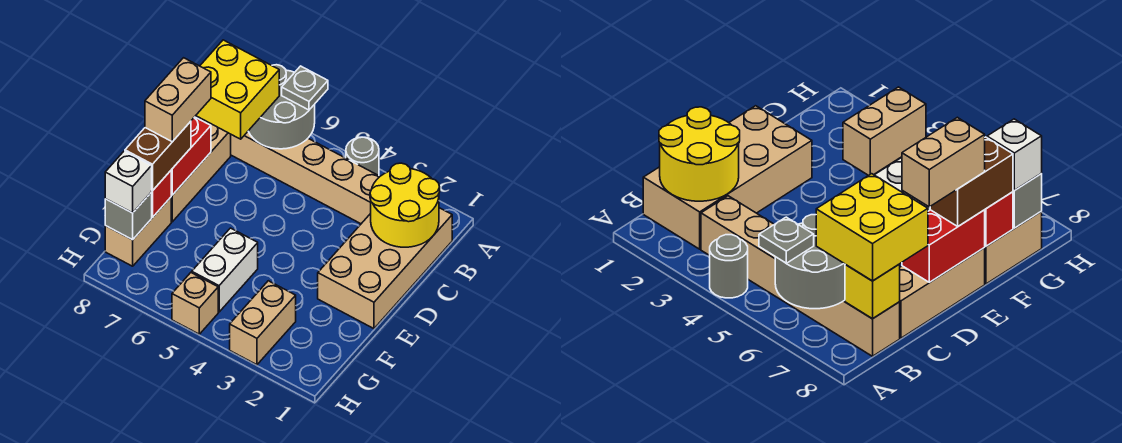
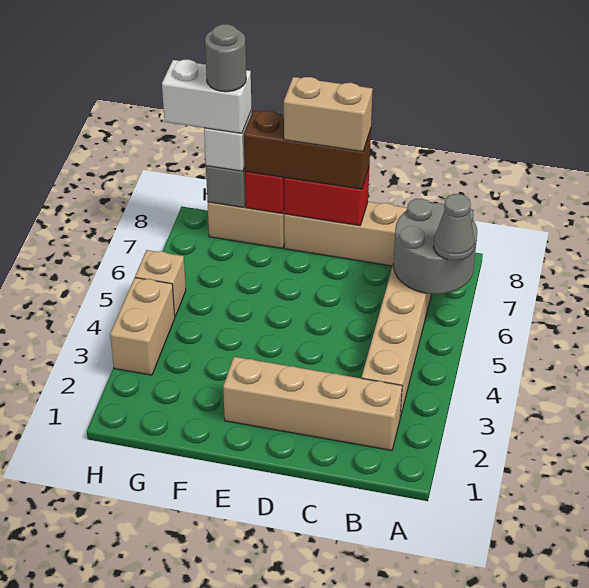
grey 1x1 round brick [346,137,379,176] -> grey 1x1 round brick moved to [205,24,246,92]
grey 1x1 plate [282,66,328,110] -> grey 1x1 cone [434,194,474,261]
tan 2x4 brick [318,208,452,329] -> tan 1x4 brick [223,357,402,450]
yellow 2x2 round brick [370,163,440,247] -> none
yellow 2x2 brick [196,40,279,139] -> none
yellow 1x1 brick [845,264,900,319] -> none
brown 1x2 brick [125,121,191,191] -> brown 1x3 brick [244,110,371,189]
white 1x2 brick [192,228,258,312] -> white 1x2 brick moved to [162,60,251,133]
tan 1x2 brick [230,281,296,365] -> tan 1x2 brick turned to [110,278,175,375]

